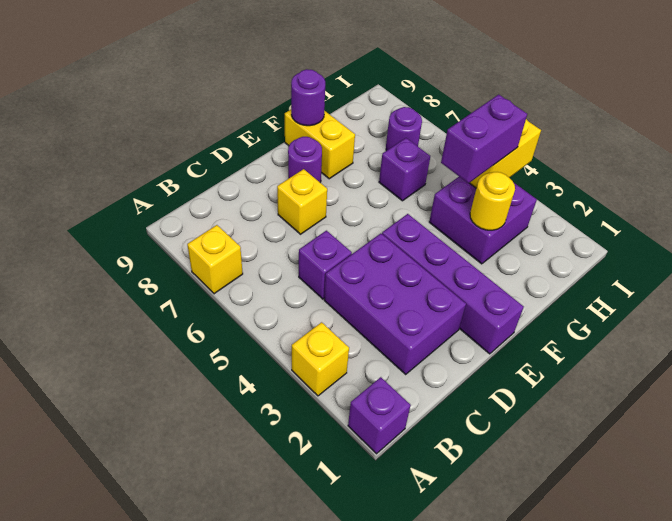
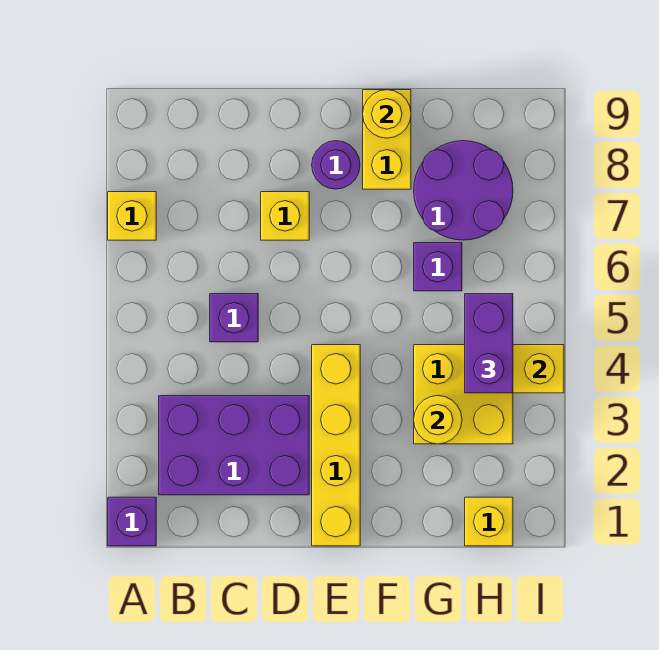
yellow 1x1 brick [292,322,349,396] -> yellow 1x1 brick moved to [465,497,513,546]
purple 2x3 brick [324,234,466,374] -> purple 2x3 brick turned to [159,396,309,495]
purple 1x4 brick [382,214,524,354] -> yellow 1x4 brick [312,345,360,546]
purple 1x1 round brick [291,69,325,126] -> yellow 1x1 round brick [363,90,411,138]
purple 2x2 brick [429,177,537,264] -> yellow 2x2 brick [414,345,513,444]
purple 1x2 brick [441,95,527,183] -> purple 1x2 brick turned to [465,294,513,393]
purple 1x1 round brick [386,107,422,151] -> purple 2x2 round brick [414,141,513,240]

